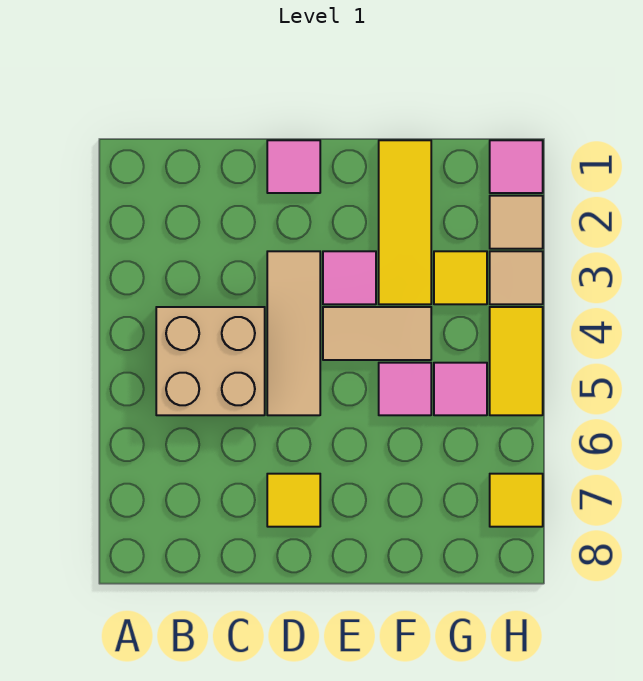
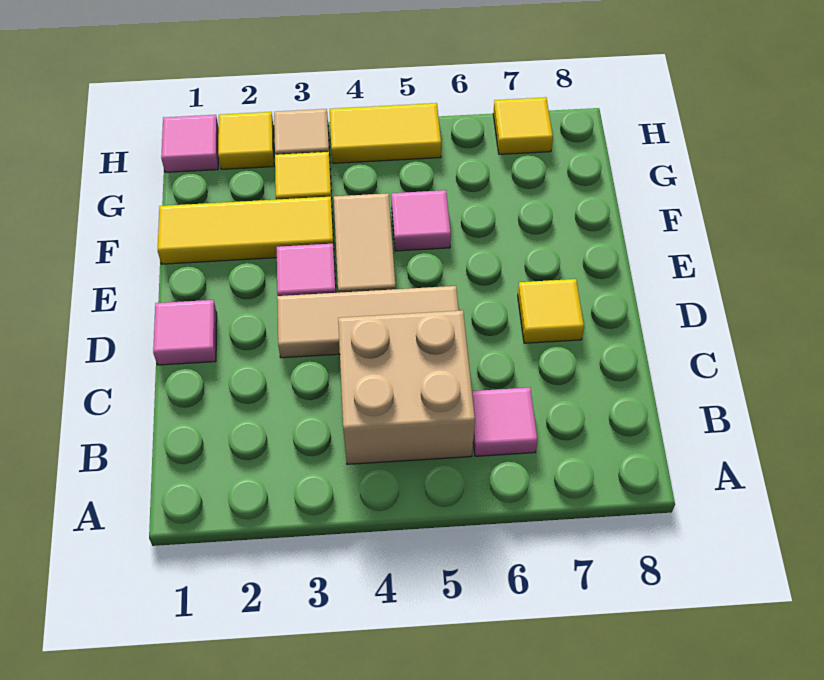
pink 1x1 tile [434,363,487,415] -> pink 1x1 tile moved to [472,388,538,456]
tan 1x1 tile [490,196,543,249] -> yellow 1x1 tile [218,112,274,169]

